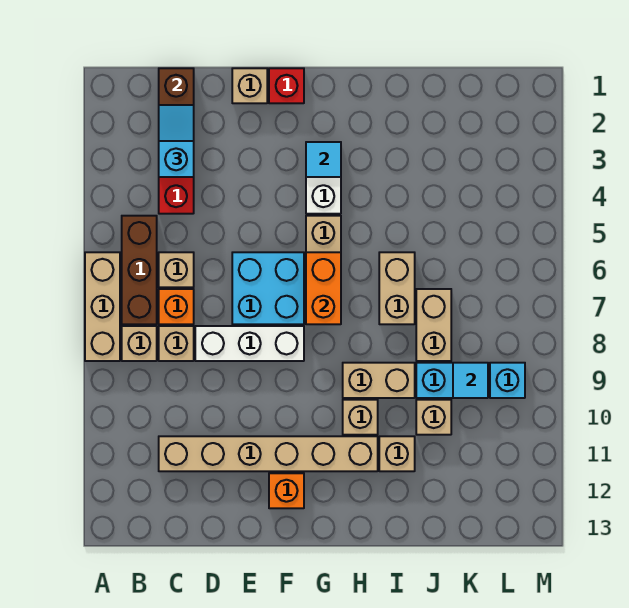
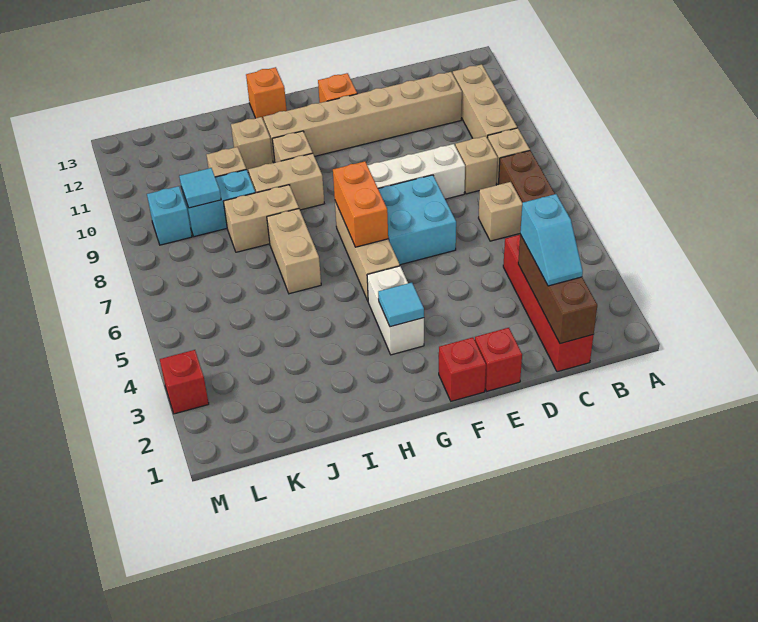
tan 1x3 brick [85,252,120,361] -> tan 1x3 brick moved to [453,64,517,138]
orange 1x1 brick [159,289,194,324] -> orange 1x1 brick moved to [246,67,287,121]
tan 1x1 brick [232,68,267,103] -> red 1x1 brick [475,328,522,391]
tan 1x2 brick [416,289,451,361] -> tan 1x2 brick turned to [223,185,299,252]
none -> red 1x1 brick [160,350,209,414]

